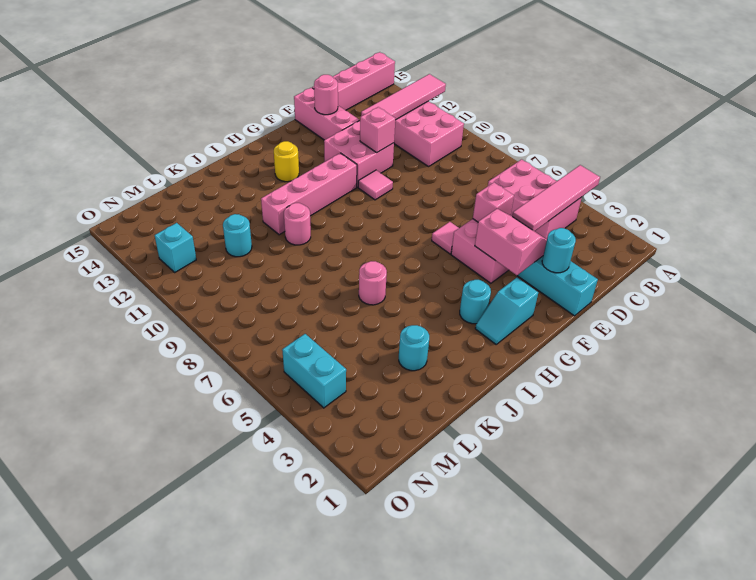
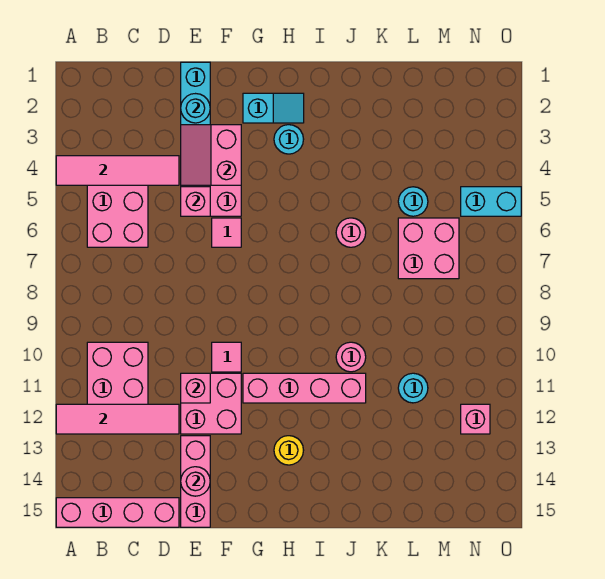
cyan 1x1 round brick [399,325,429,371] -> cyan 1x1 round brick moved to [398,187,428,216]
none -> pink 2x2 brick [398,218,459,279]
cyan 1x2 brick [282,334,346,408] -> cyan 1x2 brick turned to [461,187,521,216]
cyan 1x1 brick [155,223,196,272] -> pink 1x1 brick [461,404,490,434]

